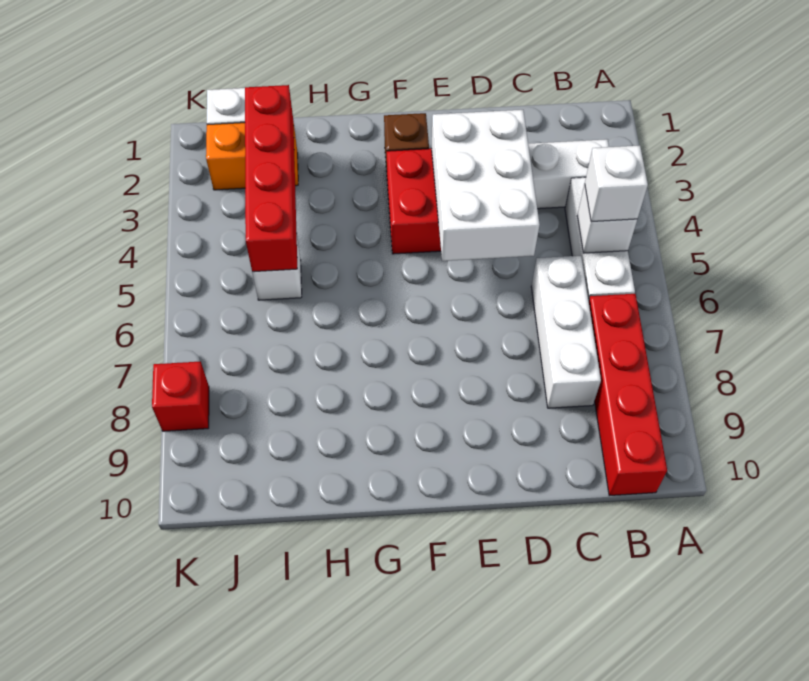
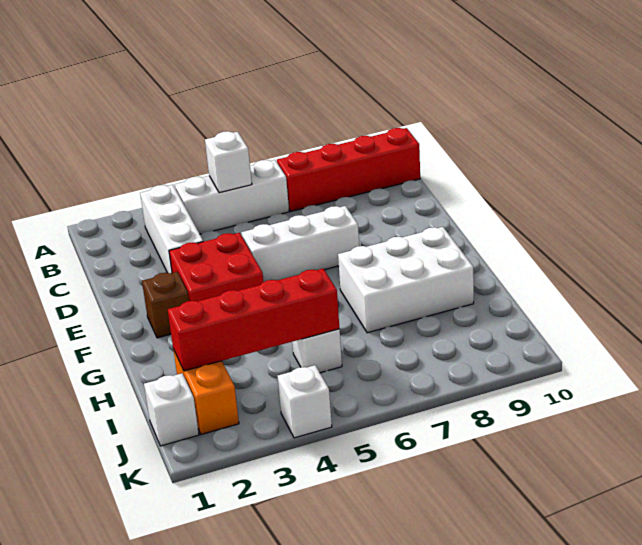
white 1x1 brick [585,145,648,222] -> white 1x1 brick moved to [277,365,332,438]
white 1x3 brick [531,256,601,408] -> white 1x3 brick moved to [241,206,359,282]
white 2x3 brick [431,110,540,261] -> white 2x3 brick moved to [338,227,474,333]
red 1x1 brick [152,361,209,431] -> none

